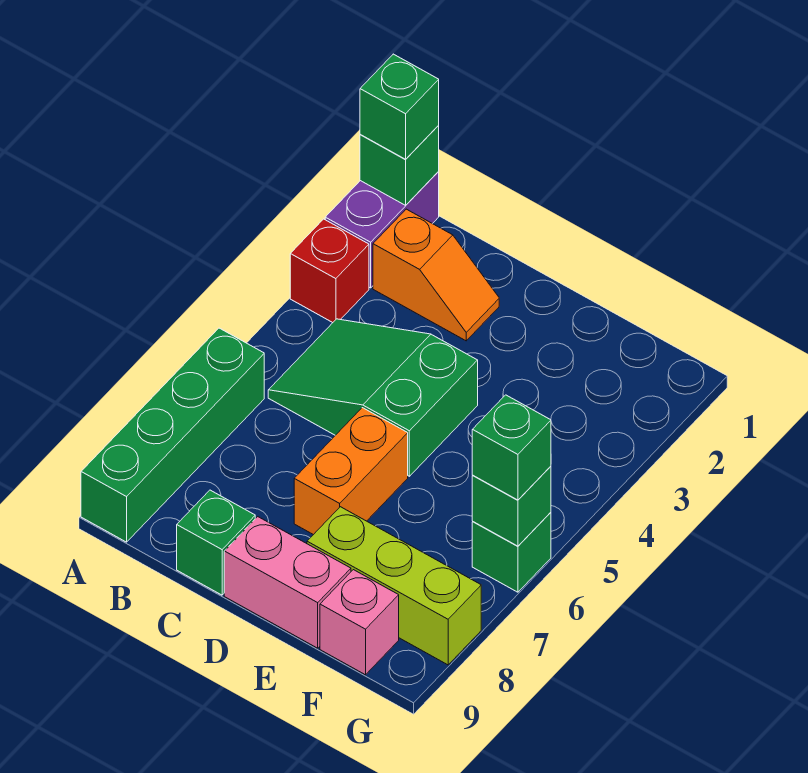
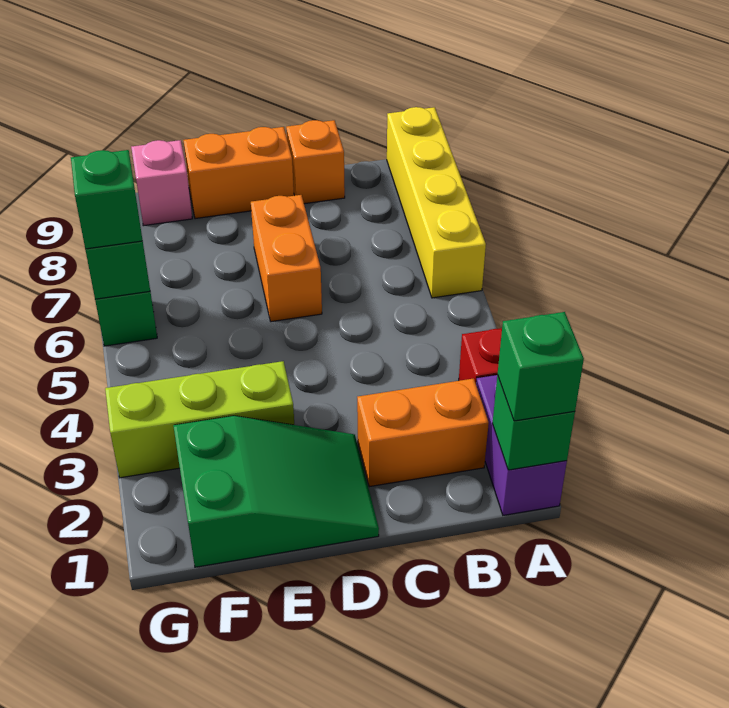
green 1x4 brick [81,328,264,542] -> yellow 1x4 brick [387,107,486,298]
orange 1x2 slope [373,209,499,341] -> orange 1x2 brick [357,378,489,487]
green 2x3 slope [268,319,478,476] -> green 2x3 slope moved to [173,416,379,567]
green 1x1 brick [177,490,255,595] -> orange 1x1 brick [286,120,345,204]
pink 1x2 brick [224,517,351,648] -> orange 1x2 brick [183,127,294,219]
lime 1x3 brick [307,507,481,665] -> lime 1x3 brick moved to [105,361,294,478]

